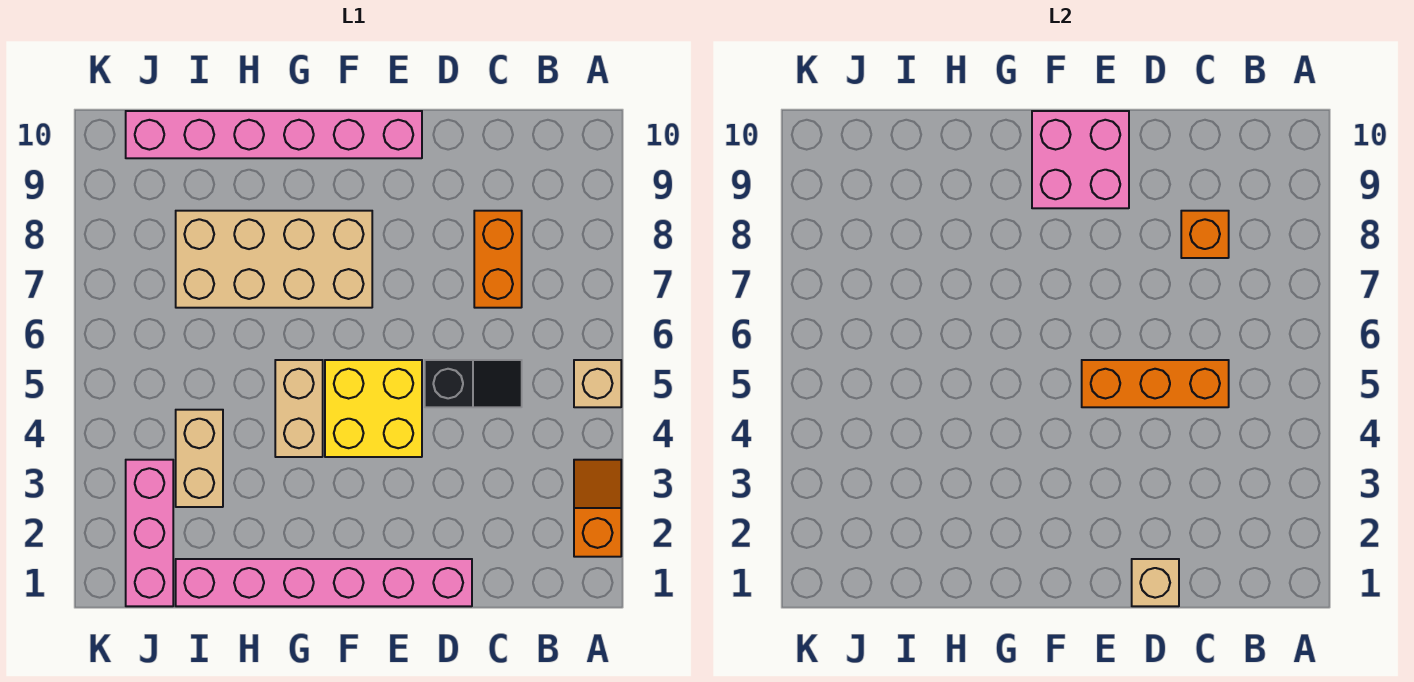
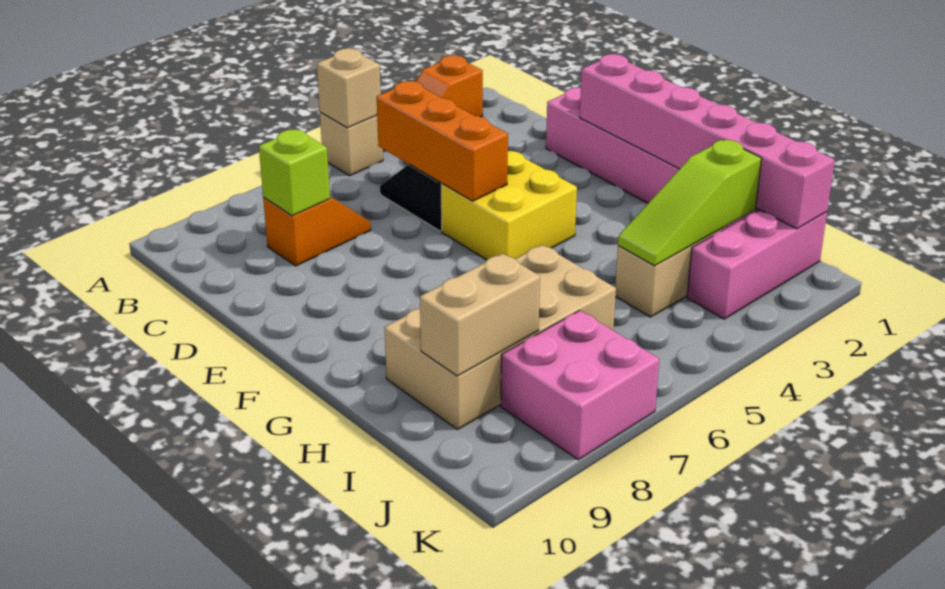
orange 1x2 brick [474,211,522,308] -> orange 1x2 slope [263,197,371,266]
orange 1x1 brick [1181,211,1229,258] -> lime 1x1 brick [259,130,330,216]
tan 1x1 brick [1132,559,1179,606] -> tan 1x1 brick moved to [317,48,381,128]
pink 2x2 brick [1032,111,1129,208] -> pink 2x2 brick moved to [501,311,659,460]
pink 1x6 brick [126,111,422,158] -> pink 1x6 brick moved to [580,54,835,229]
tan 2x4 brick [176,211,372,308] -> tan 2x4 brick turned to [385,245,616,429]
tan 1x2 brick [275,360,323,457] -> tan 1x2 brick moved to [420,254,540,376]
none -> lime 1x3 slope [618,140,761,266]

